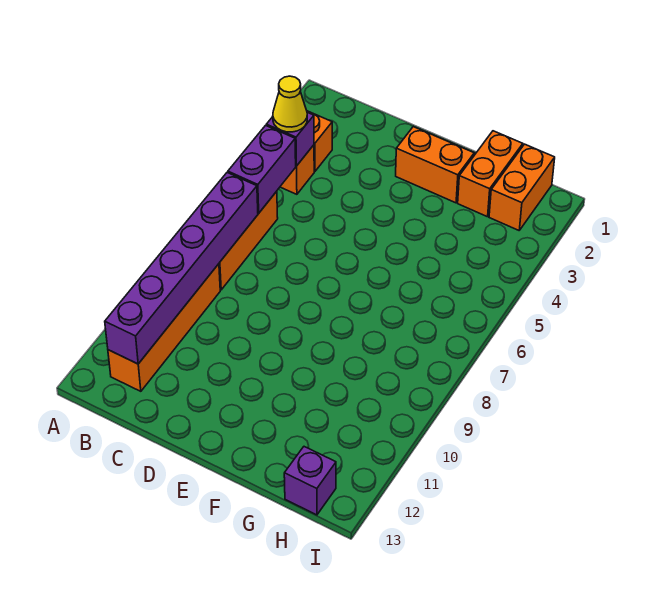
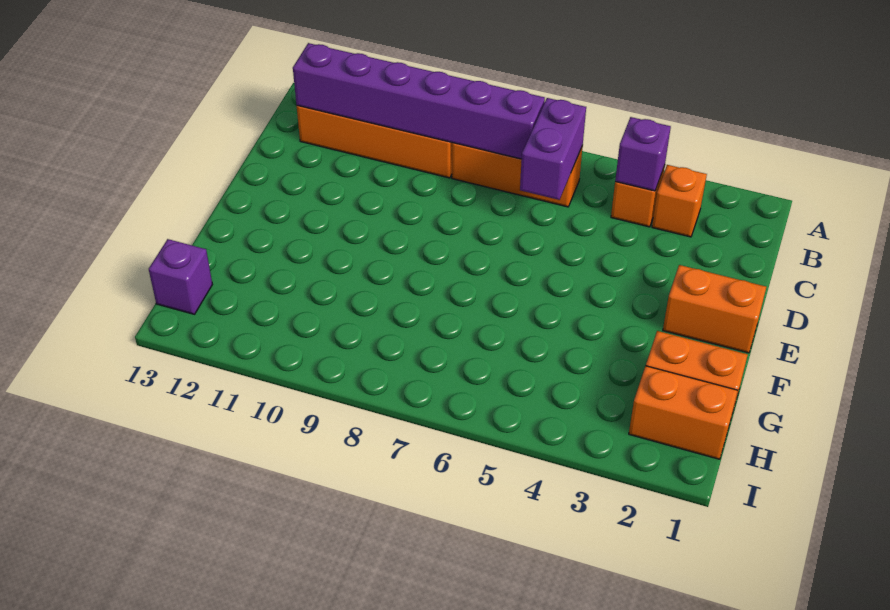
yellow 1x1 cone [273,76,307,132] -> none
purple 1x2 brick [228,125,296,213] -> purple 1x2 brick turned to [520,98,586,200]
orange 1x2 brick [396,127,474,203] -> orange 1x2 brick turned to [663,265,766,353]

